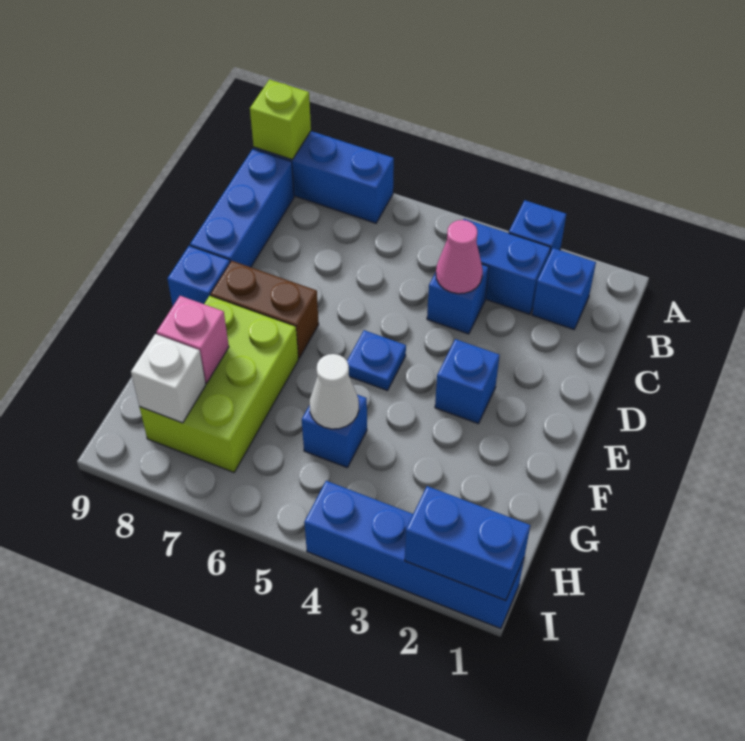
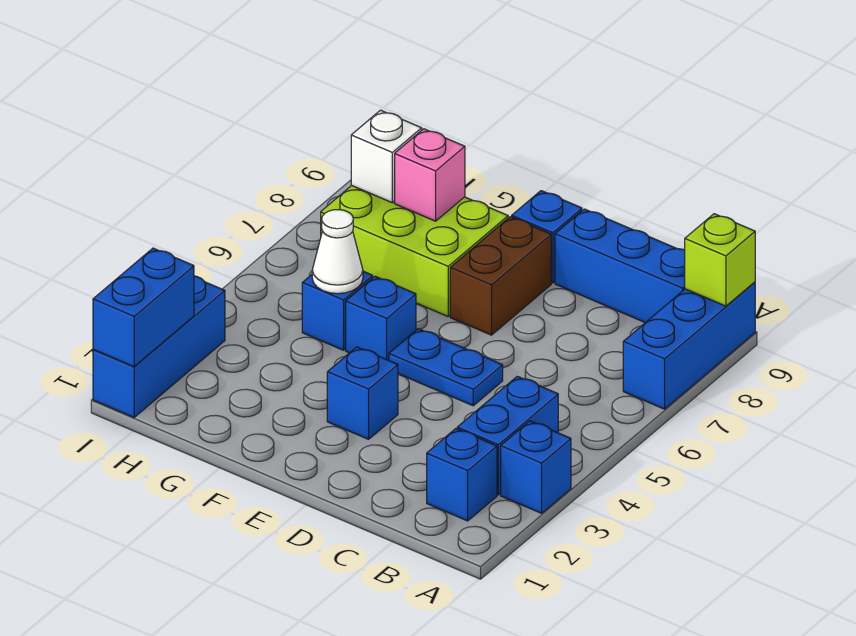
blue 1x1 brick [427,264,489,334] -> blue 1x1 brick moved to [346,276,416,360]
pink 1x1 cone [436,220,483,294] -> none
blue 1x1 plate [347,330,406,391] -> blue 1x2 plate [389,329,503,406]
blue 1x4 brick [304,481,524,629] -> blue 1x3 brick [93,276,225,417]

